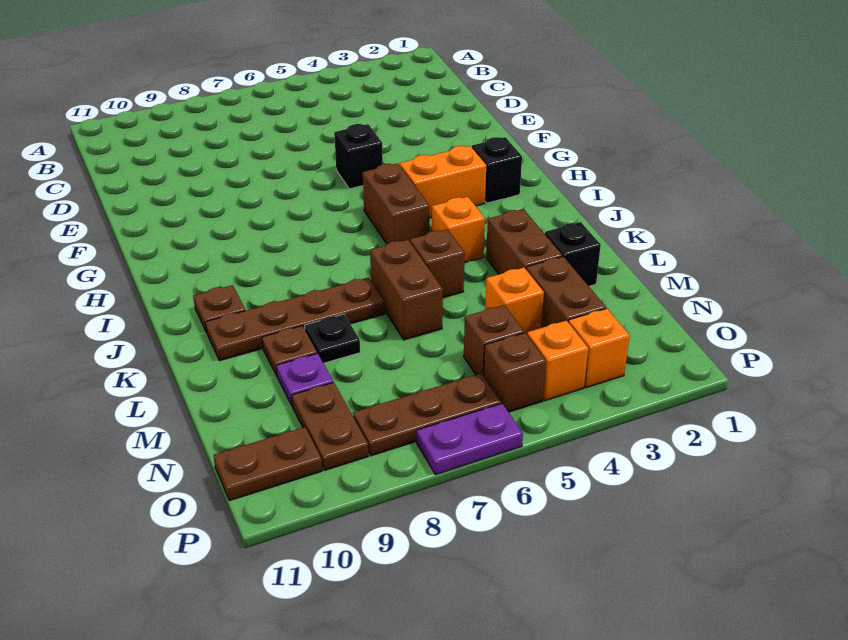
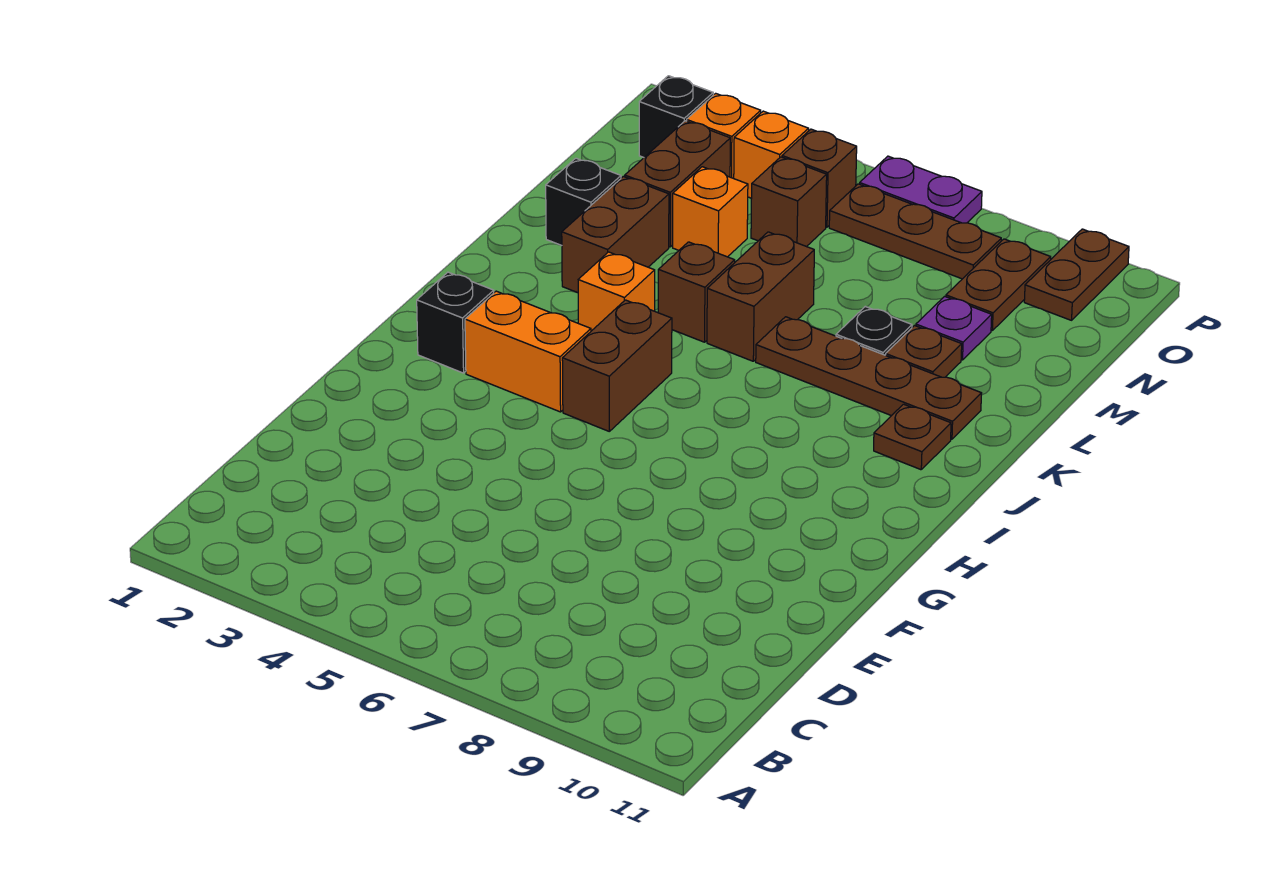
black 1x1 brick [334,124,383,189] -> black 1x1 brick moved to [639,76,713,157]
brown 1x2 plate [213,427,322,501] -> brown 1x2 plate turned to [1024,229,1129,320]

